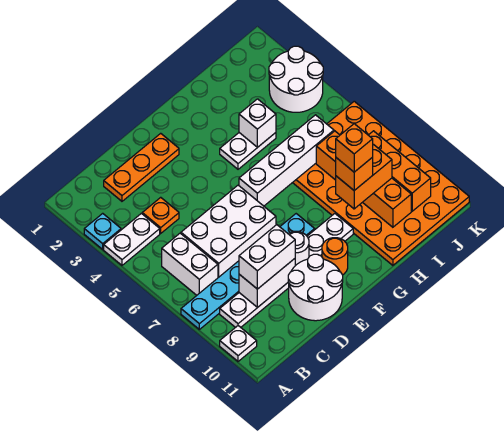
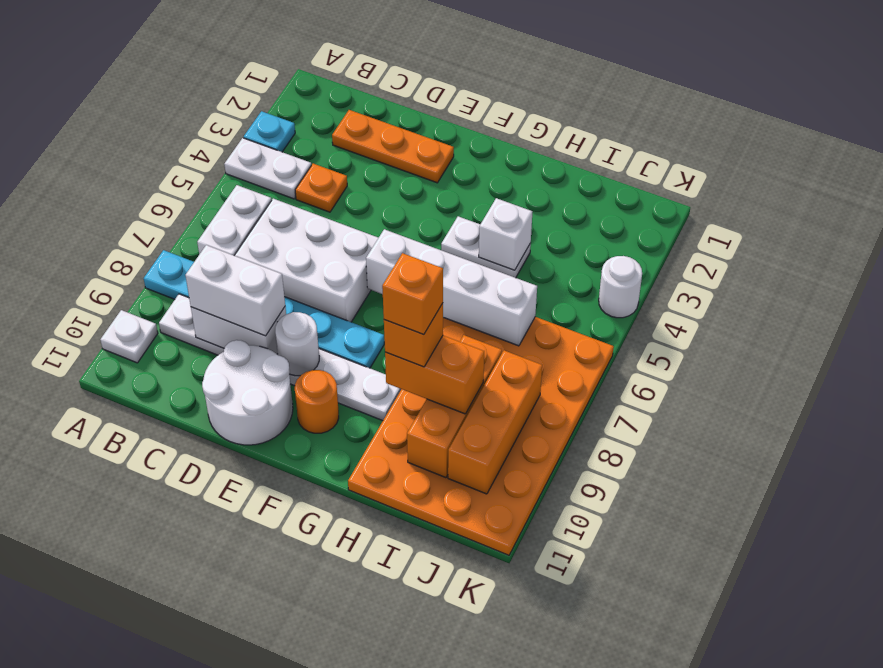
orange 1x4 brick [316,131,411,227] -> orange 1x3 brick [407,335,502,478]
white 2x2 round brick [269,46,323,112] -> white 1x1 round brick [599,256,642,318]

